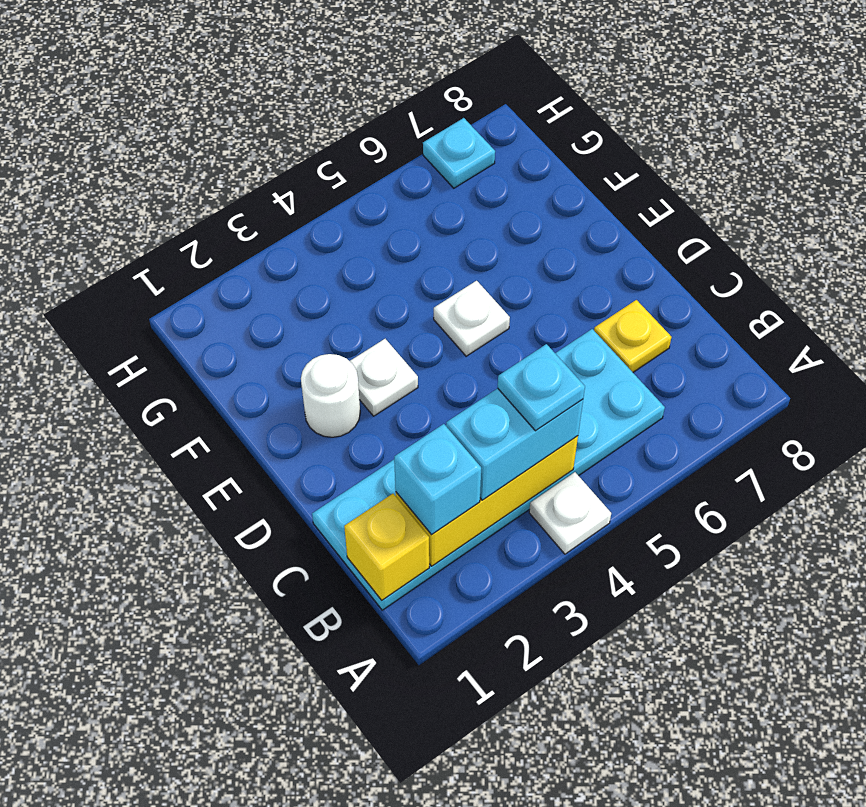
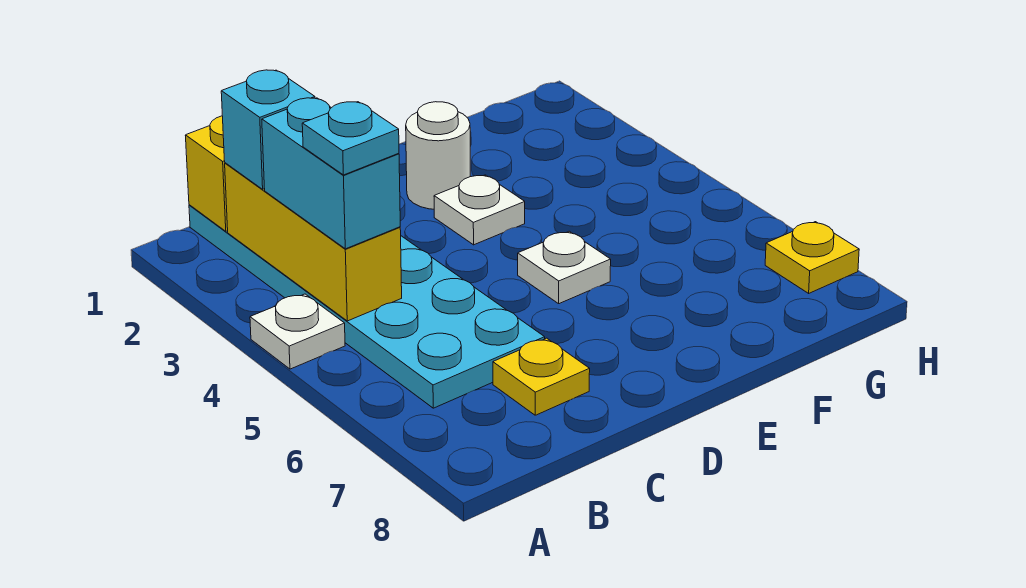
cyan 1x1 plate [423,118,495,188] -> yellow 1x1 plate [765,222,859,293]

